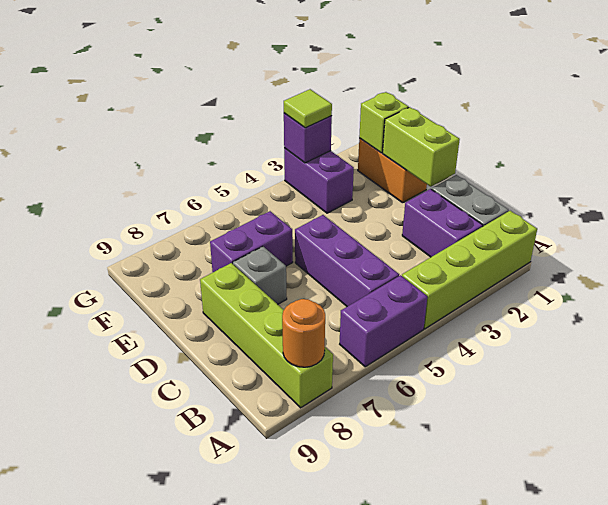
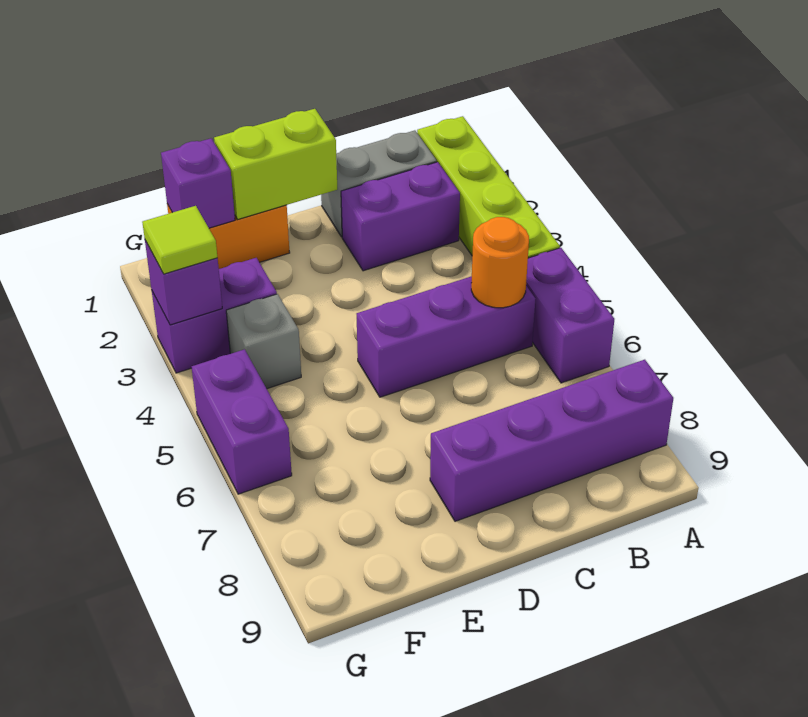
lime 1x4 brick [200,263,333,408] -> purple 1x4 brick [430,360,673,521]
orange 1x1 round brick [282,299,325,367] -> orange 1x1 round brick moved to [471,217,529,308]
grey 1x1 brick [233,246,287,304] -> grey 1x1 brick moved to [226,294,301,389]
purple 1x2 brick [210,211,293,272] -> purple 1x2 brick moved to [192,349,292,494]
lime 1x1 brick [359,92,409,153] -> purple 1x1 brick [161,138,235,228]

